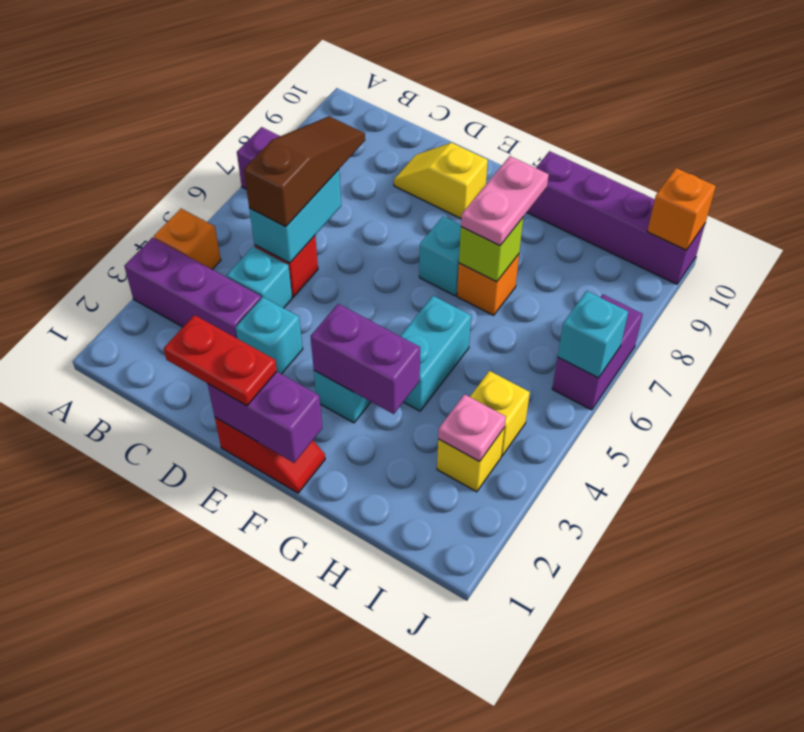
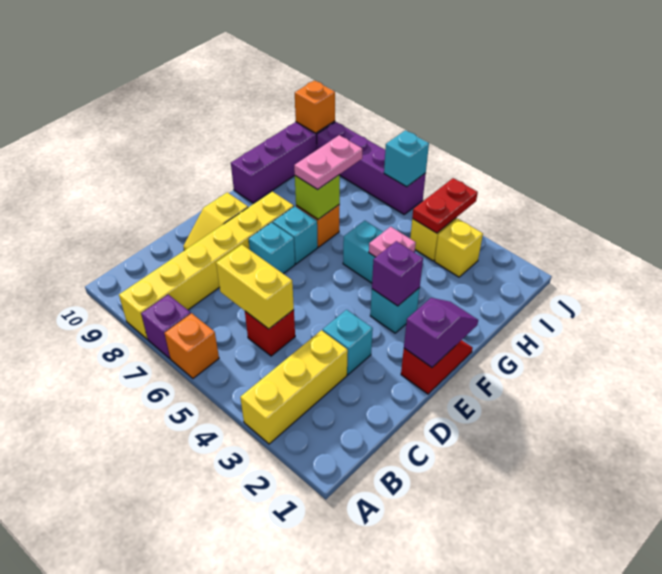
purple 1x3 brick [124,237,261,338] -> yellow 1x3 brick [240,330,348,444]
orange 1x1 brick [154,209,221,269] -> orange 1x1 brick moved to [164,313,219,378]
none -> yellow 1x6 brick [119,191,294,339]
cyan 1x1 brick [227,247,292,308] -> cyan 1x1 brick moved to [249,223,295,274]
cyan 1x2 brick [249,170,341,263] -> yellow 1x2 brick [216,245,294,329]
brown 1x3 slope [244,116,365,226] -> none
red 1x2 plate [164,315,277,406] -> red 1x2 plate moved to [412,178,478,233]
purple 1x2 brick [208,372,322,463] -> purple 1x2 slope [404,298,478,367]
purple 1x2 brick [311,304,420,414] -> purple 1x1 brick [372,241,423,306]
pink 1x2 plate [461,156,549,245] -> pink 1x2 plate turned to [294,135,362,189]
pink 1x1 plate [438,394,506,462] -> pink 1x1 plate moved to [369,227,416,257]
purple 1x2 brick [552,295,643,410] -> purple 1x4 brick [317,122,426,214]

